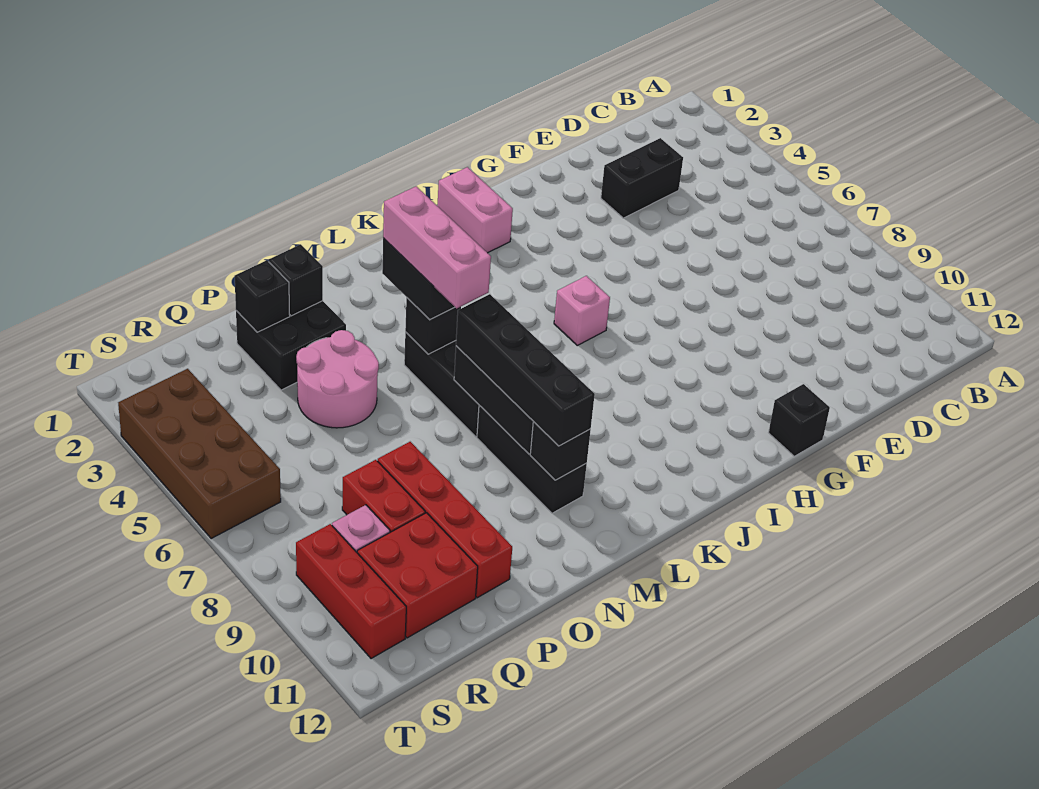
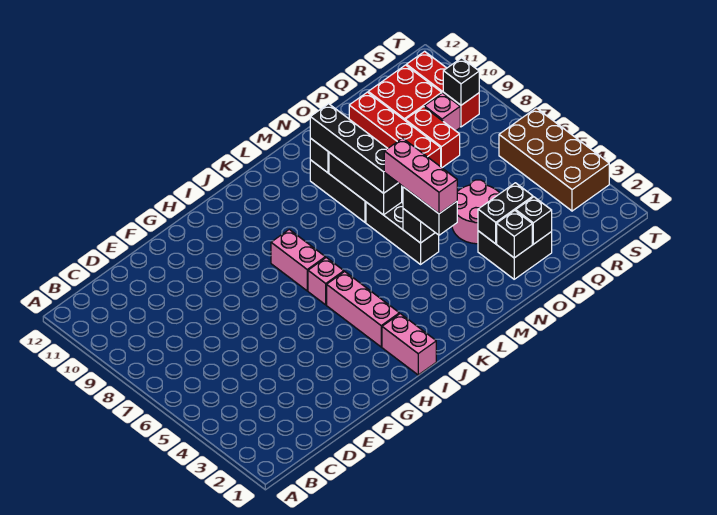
black 1x2 brick [601,138,683,218] -> black 1x2 brick moved to [478,183,533,244]
black 1x1 brick [768,384,830,456] -> black 1x1 brick moved to [443,58,479,105]
none -> pink 1x3 brick [327,272,399,347]
none -> pink 1x2 brick [271,229,325,291]

